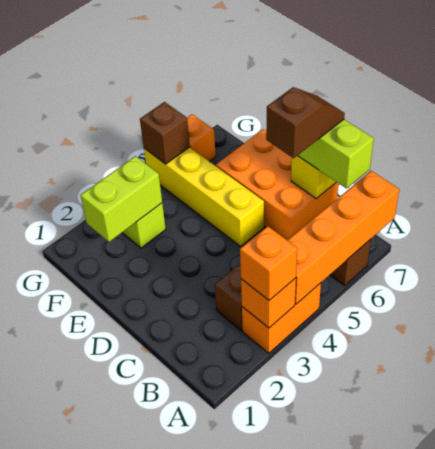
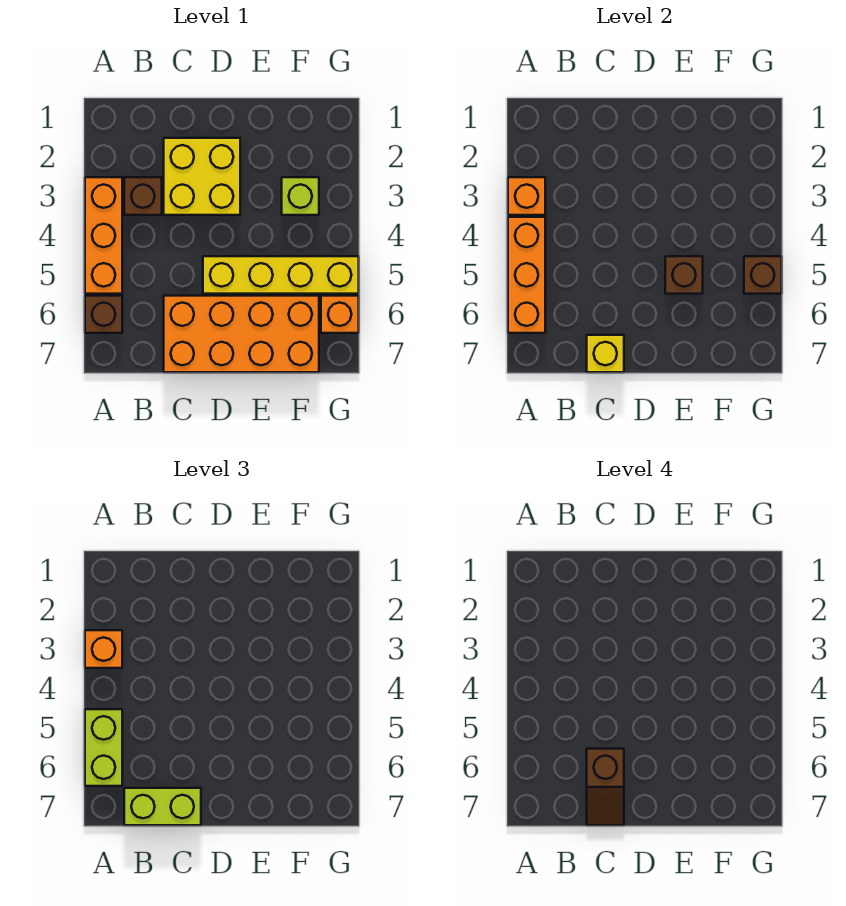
orange 1x2 brick [242,283,321,353] -> orange 1x3 brick [85,177,122,294]
orange 1x4 brick [287,171,399,304] -> orange 1x3 brick [508,217,545,333]
none -> yellow 2x2 brick [164,138,240,215]
orange 2x3 brick [216,130,339,240] -> orange 2x4 brick [164,296,319,372]
none -> brown 1x1 brick [665,256,703,294]
lime 1x2 brick [80,156,162,242] -> lime 1x2 brick moved to [85,709,122,786]

